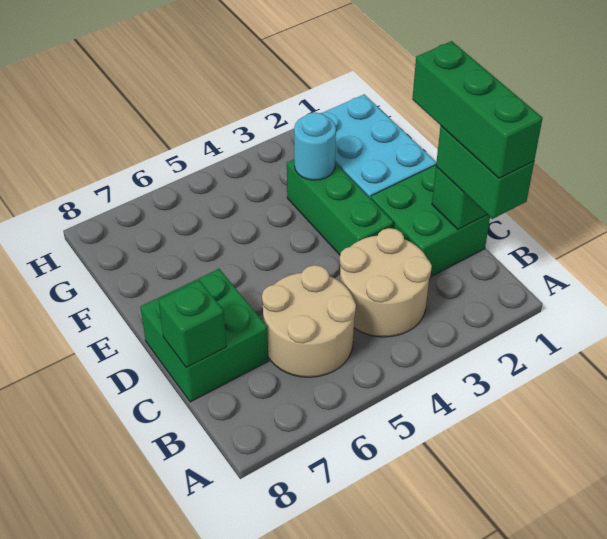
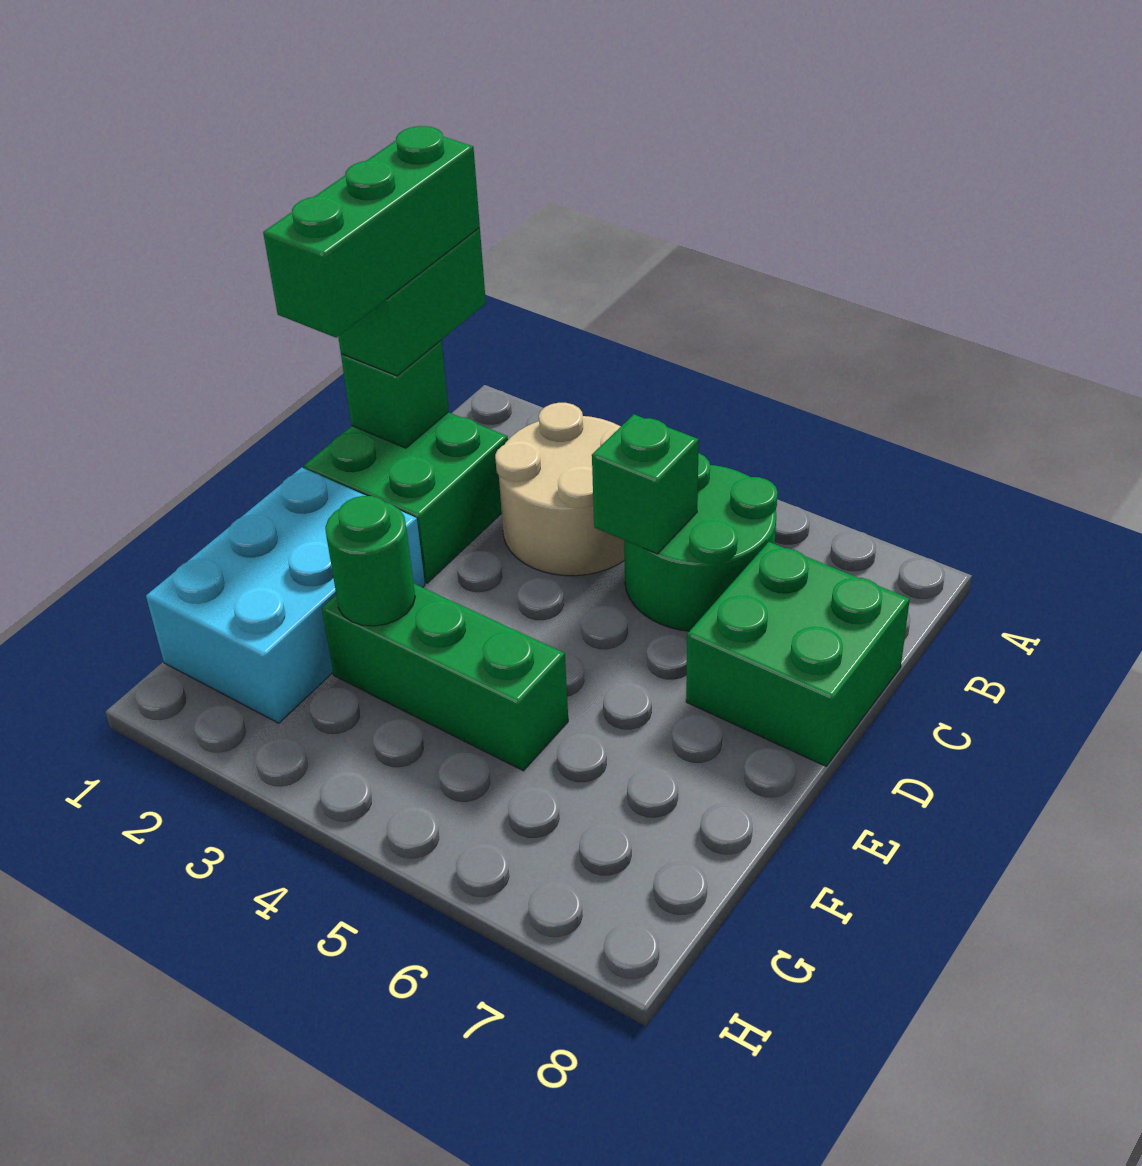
tan 2x2 round brick [262,265,356,377] -> green 2x2 round brick [624,453,778,631]
green 1x1 brick [158,280,226,368] -> green 1x1 brick moved to [592,414,699,554]
green 1x3 brick [287,159,393,255] -> green 1x3 brick turned to [322,584,568,771]
cyan 1x1 round brick [294,112,336,180] -> green 1x1 round brick [325,496,415,626]

